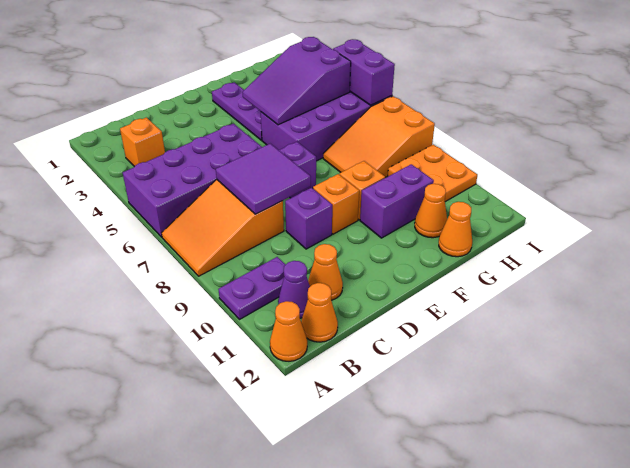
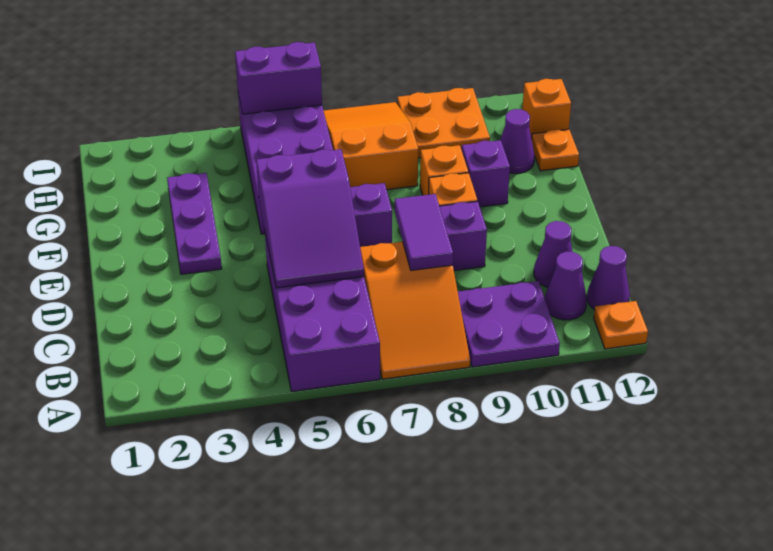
purple 1x2 plate [218,257,286,320] -> purple 2x2 plate [458,281,560,367]
orange 1x1 cone [270,301,307,361] -> orange 1x1 plate [594,301,648,349]
orange 1x1 brick [120,117,165,166] -> orange 1x1 brick moved to [522,79,571,139]
orange 1x1 cone [301,283,338,342] -> purple 1x1 cone [587,246,630,310]
purple 2x2 tile [216,144,311,214] -> purple 1x2 tile [395,194,453,270]
orange 1x1 cone [308,244,343,300] -> purple 1x1 cone [534,221,572,287]
purple 1x3 plate [212,82,262,140] -> purple 1x3 plate turned to [167,173,222,274]
purple 2x3 slope [242,37,351,125] -> purple 2x3 slope moved to [256,149,364,288]
purple 1x2 brick [360,164,434,238] -> purple 1x1 brick [462,140,510,207]
orange 2x3 slope [323,96,435,177] -> orange 2x3 slope turned to [324,102,418,190]
orange 1x1 cone [415,184,447,238] -> purple 1x1 cone [500,109,535,174]
orange 1x1 cone [439,202,472,257] -> orange 1x1 plate [532,129,579,171]

